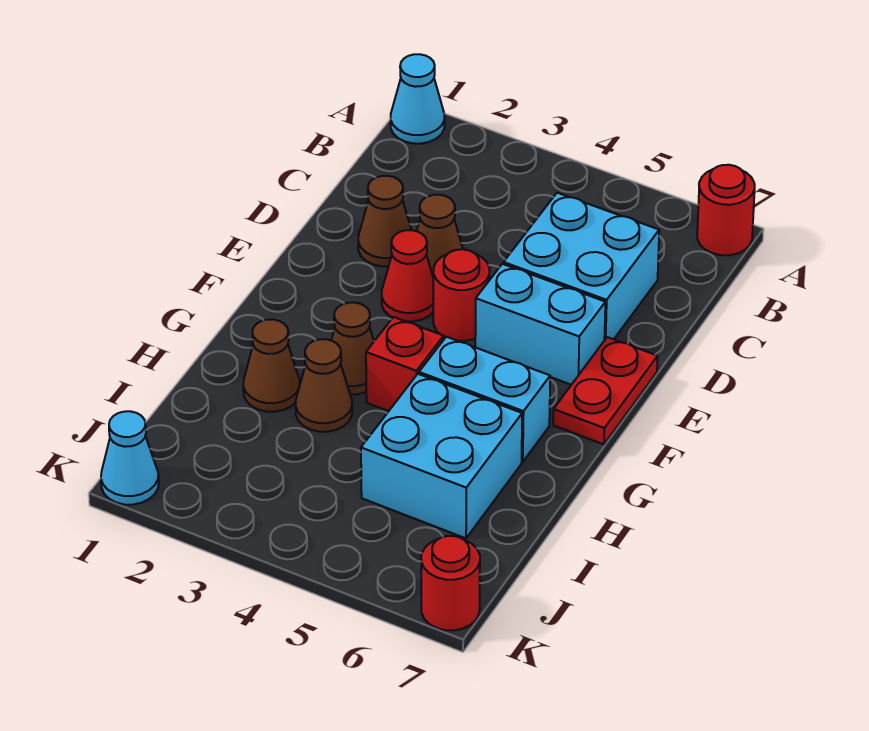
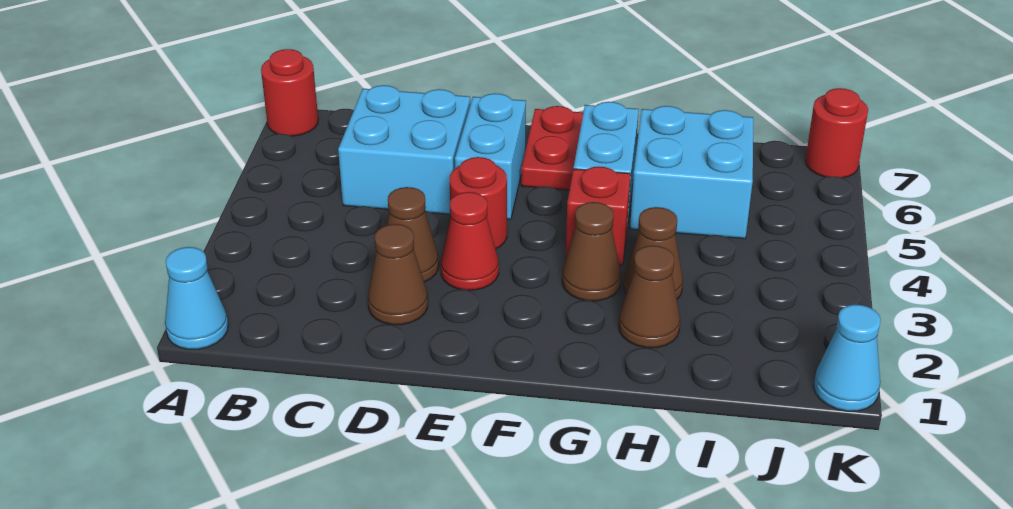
red 1x2 plate [553,337,658,444] -> red 1x2 plate turned to [521,106,583,190]

